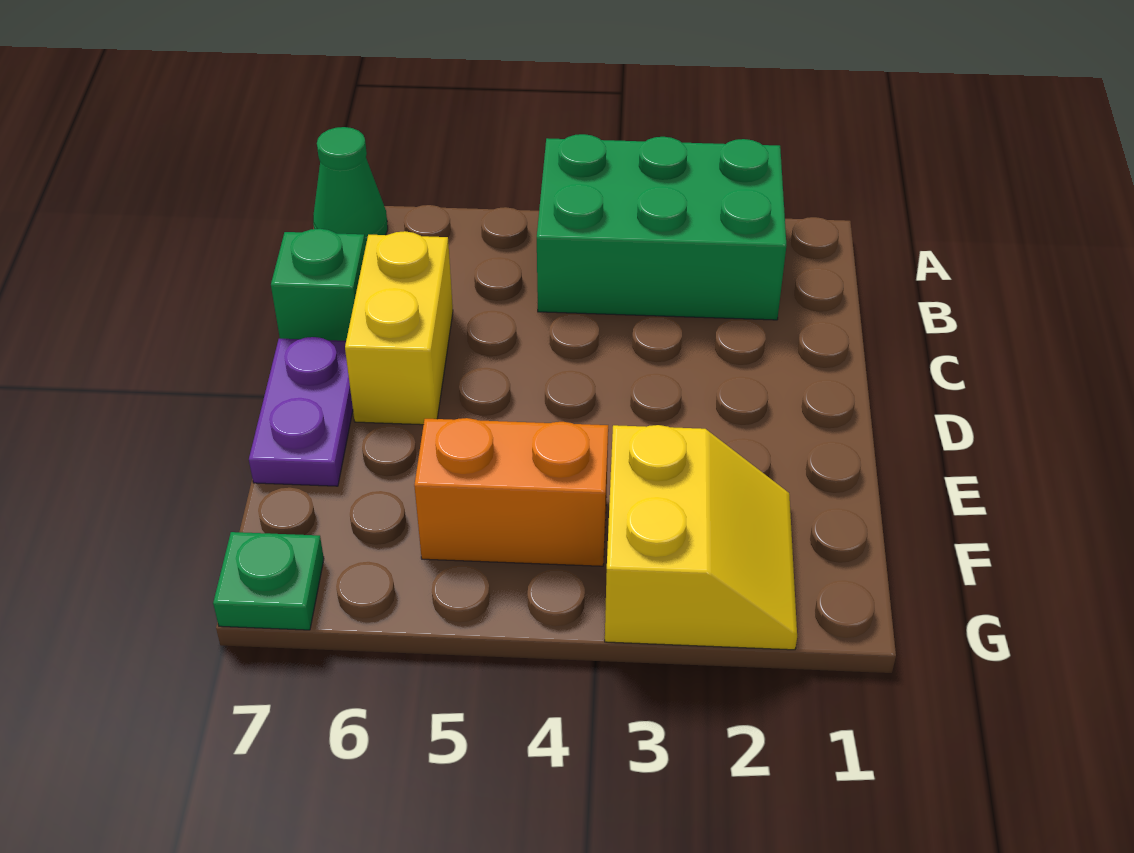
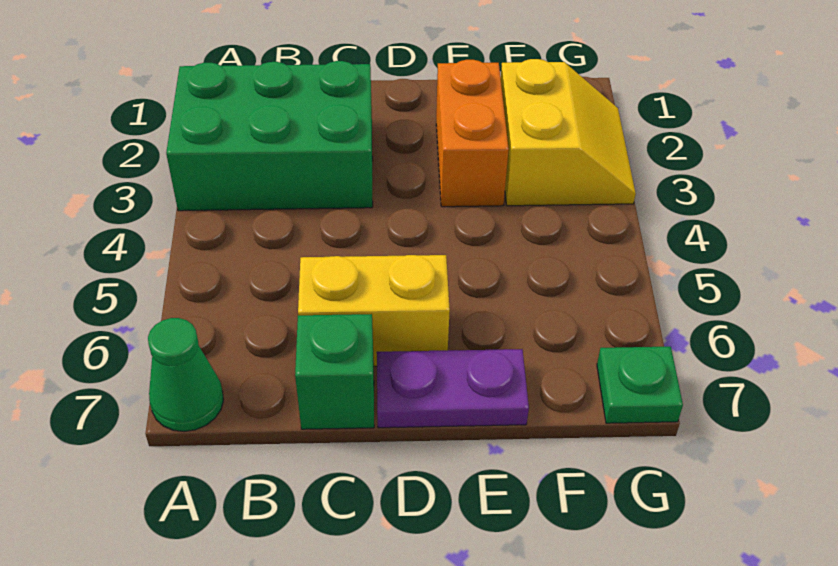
green 2x3 brick [537,134,786,320] -> green 2x3 brick turned to [166,61,373,211]
yellow 2x2 slope [605,425,797,650] -> yellow 2x2 slope turned to [501,59,636,206]
orange 1x2 brick [414,418,608,566] -> orange 1x2 brick moved to [436,60,509,207]

